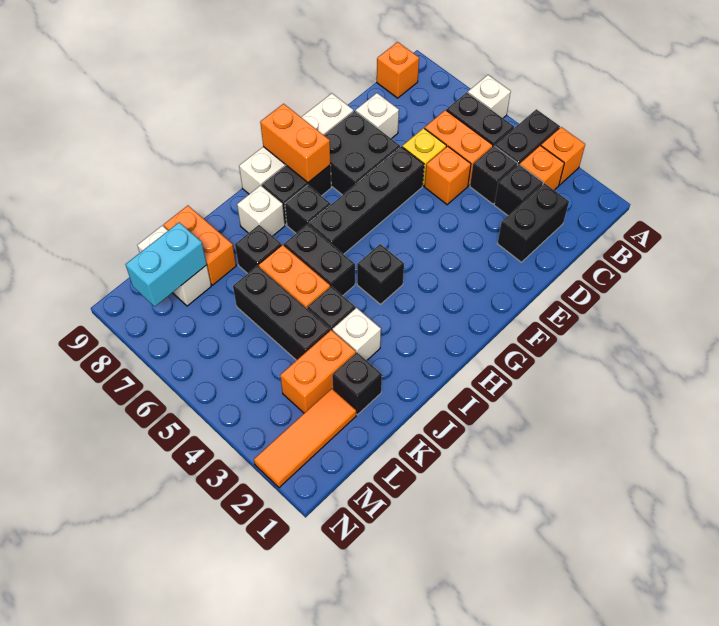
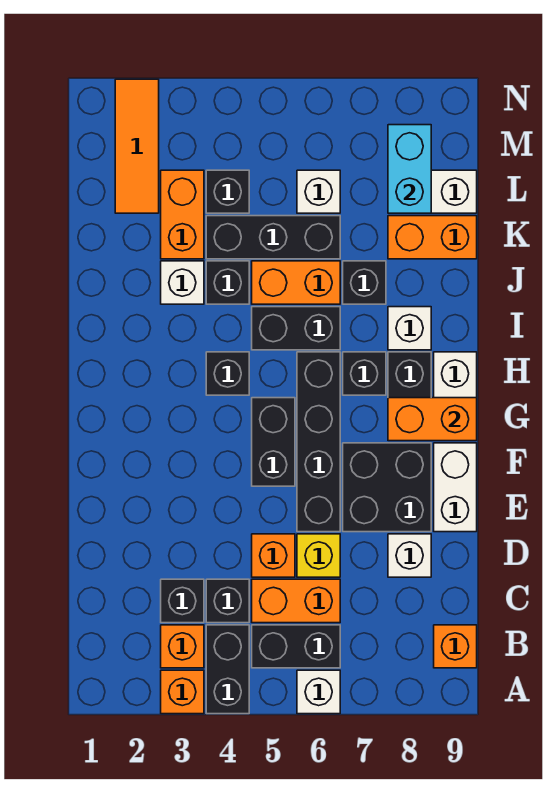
black 1x2 brick [497,183,569,262] -> black 1x2 brick moved to [252,398,295,486]
black 1x1 brick [332,353,382,415] -> black 1x1 brick moved to [206,170,249,213]
none -> white 1x1 brick [297,170,340,213]

